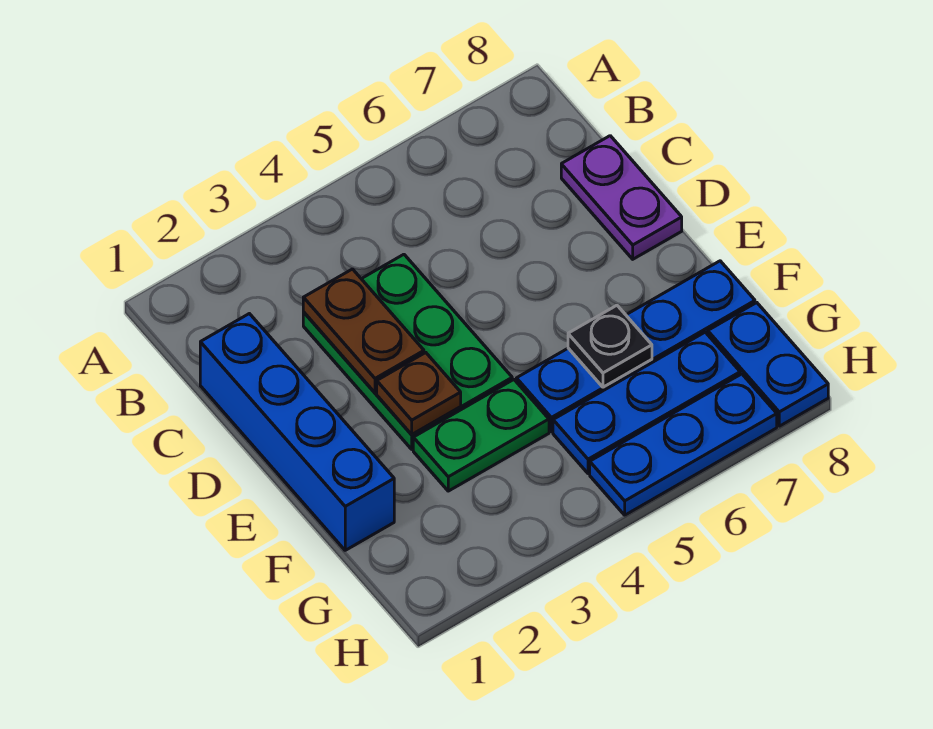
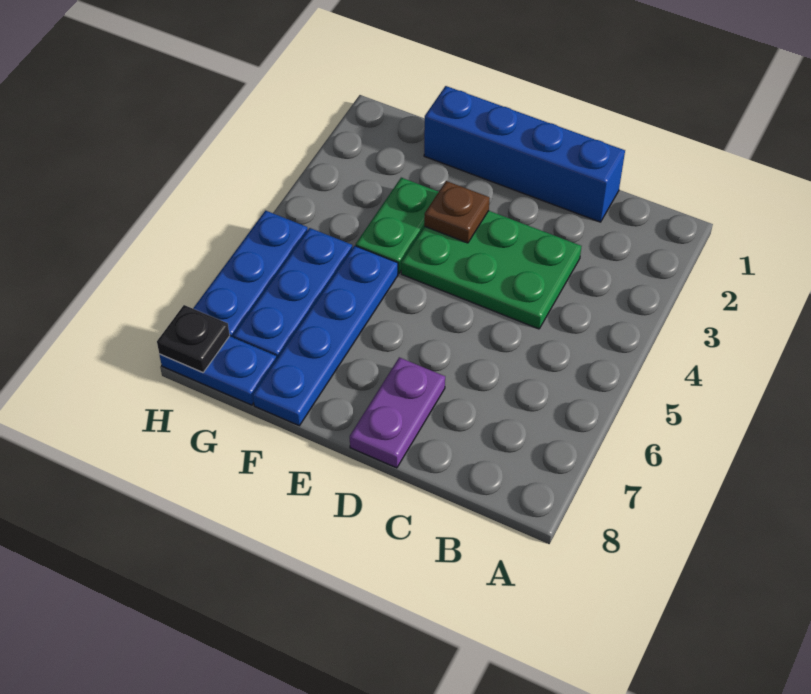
brown 1x2 plate [303,269,424,393] -> none
purple 1x2 plate [561,136,682,259] -> purple 1x2 plate turned to [350,357,445,468]
black 1x1 plate [568,305,652,387] -> black 1x1 plate moved to [157,305,230,373]

